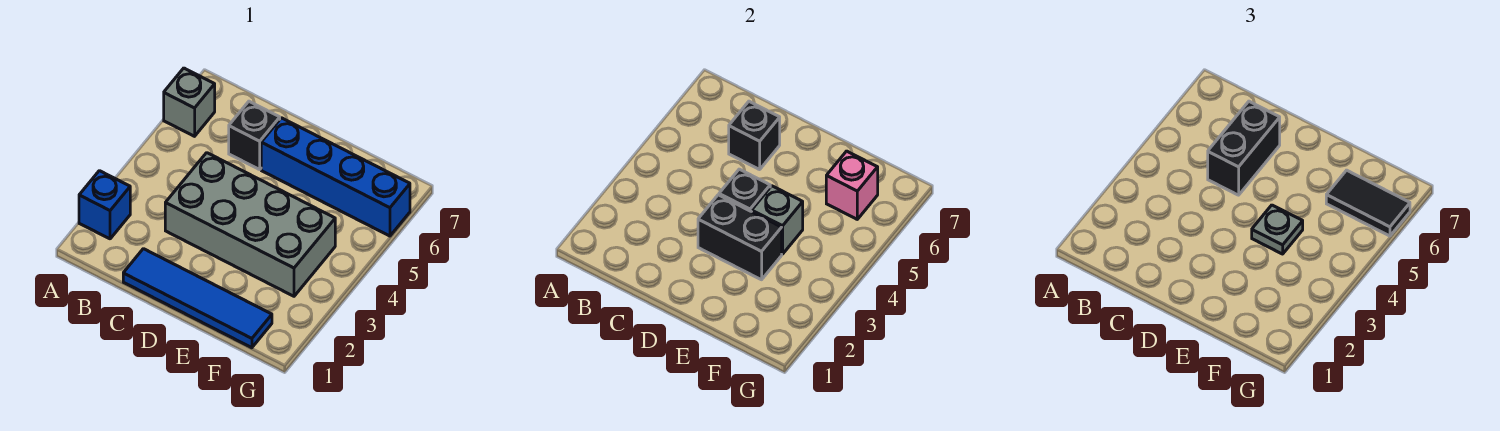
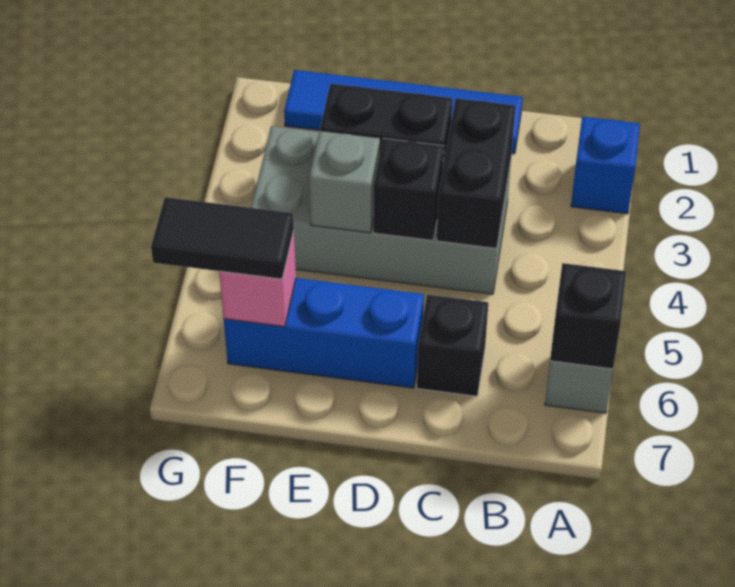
black 1x2 brick [1208,101,1280,195] -> black 1x2 brick moved to [437,98,515,249]
black 1x1 brick [729,101,780,170] -> black 1x1 brick moved to [550,263,626,369]
blue 1x4 brick [261,118,410,236] -> blue 1x3 brick [224,278,424,388]
grey 1x1 plate [1252,205,1303,254] -> none

